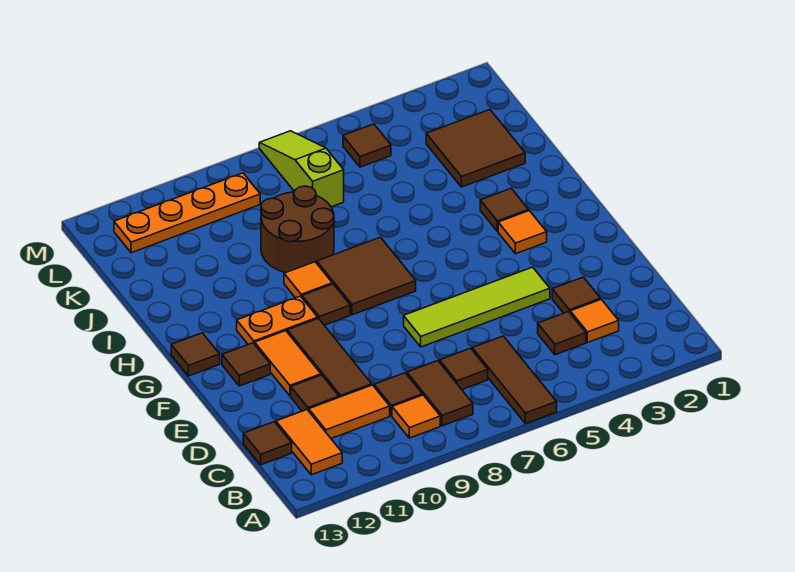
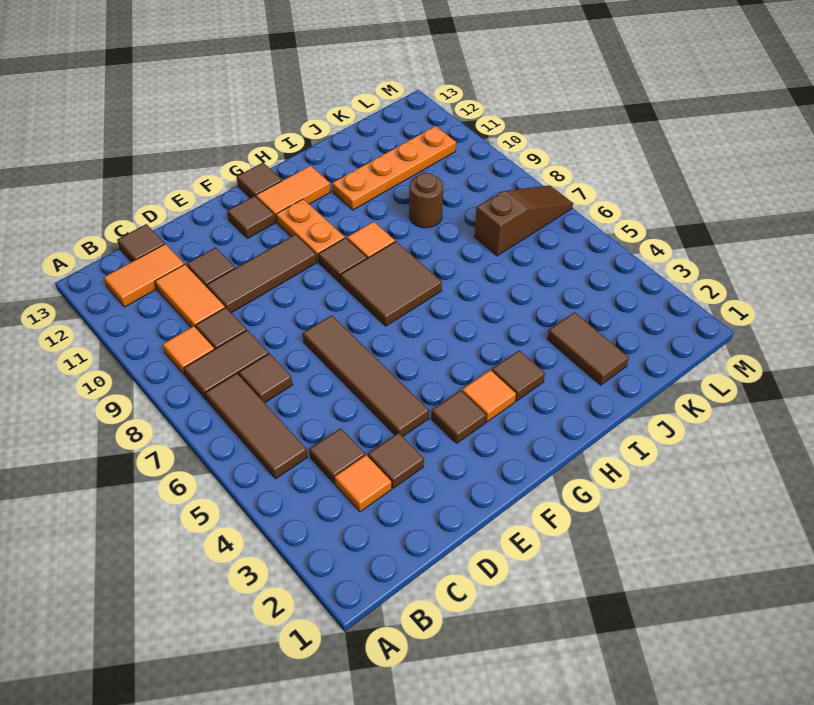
brown 1x3 tile [472,336,557,424] -> brown 1x3 tile turned to [205,373,307,479]
lime 1x4 tile [404,267,550,347] -> brown 1x4 tile [303,315,429,437]
orange 1x2 tile [255,331,321,396] -> orange 1x2 tile moved to [256,166,331,222]
brown 2x2 round brick [261,186,334,273] -> brown 1x1 round brick [409,173,443,228]
brown 2x2 tile [426,110,525,187] -> brown 1x2 tile [547,312,629,385]
lime 1x3 slope [259,131,344,207] -> brown 1x3 slope [474,186,573,256]
brown 1x1 tile [343,124,391,167] -> brown 1x1 tile moved to [431,390,486,443]
orange 1x4 plate [114,173,260,253] -> orange 1x4 plate turned to [332,126,456,210]

